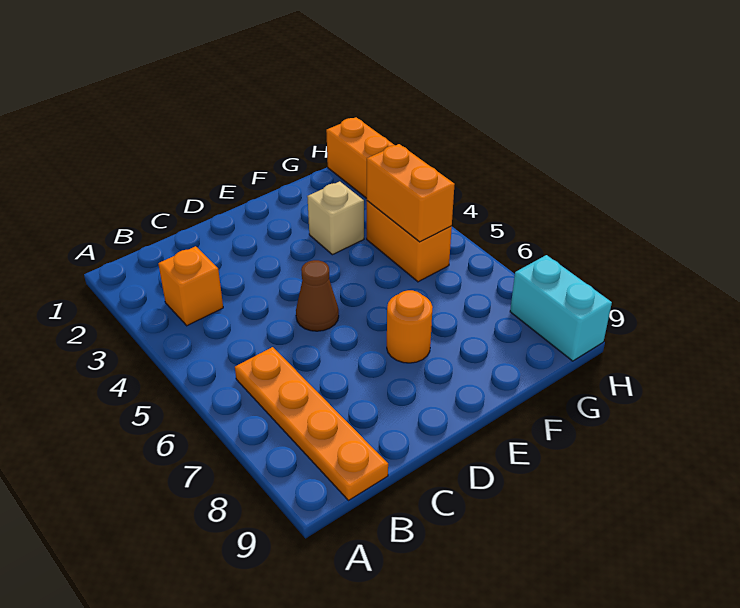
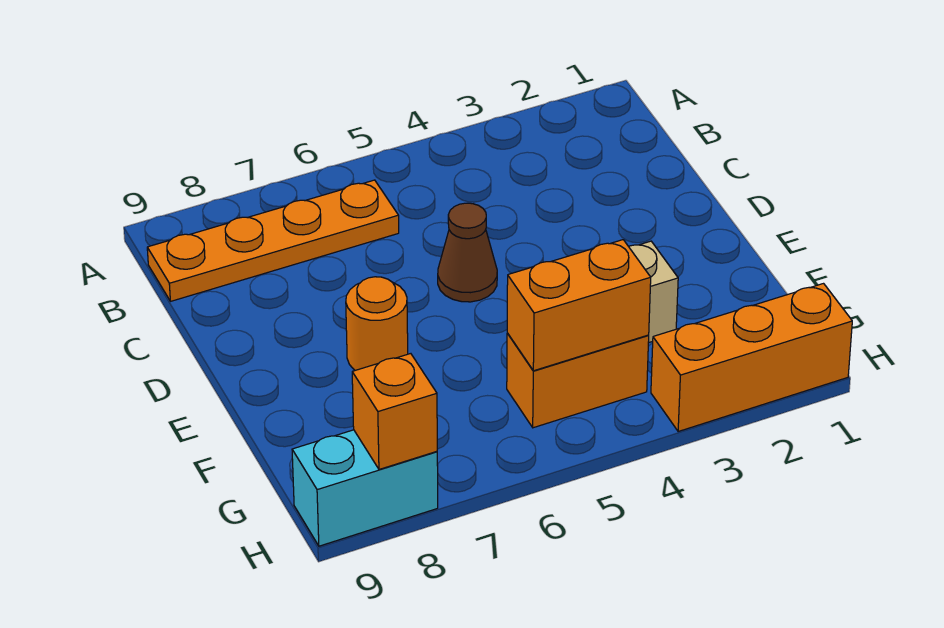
orange 1x1 brick [158,246,223,326] -> orange 1x1 brick moved to [352,354,437,469]

